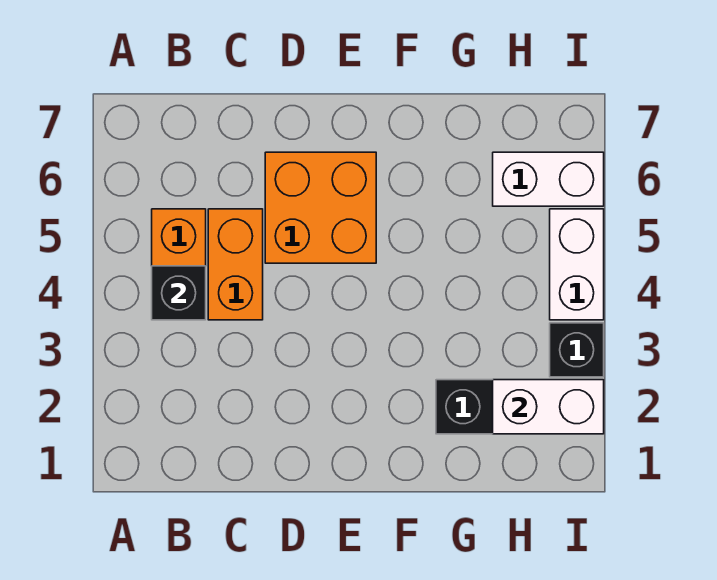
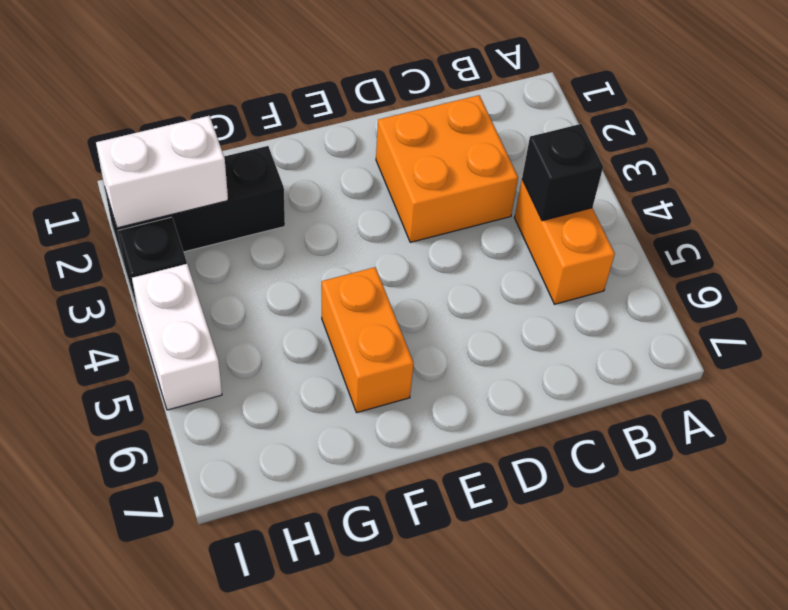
orange 1x2 brick [208,209,263,320] -> orange 1x2 brick moved to [322,267,414,413]
orange 2x2 brick [265,152,376,263] -> orange 2x2 brick moved to [376,95,518,242]
white 1x2 brick [493,152,604,206] -> none

